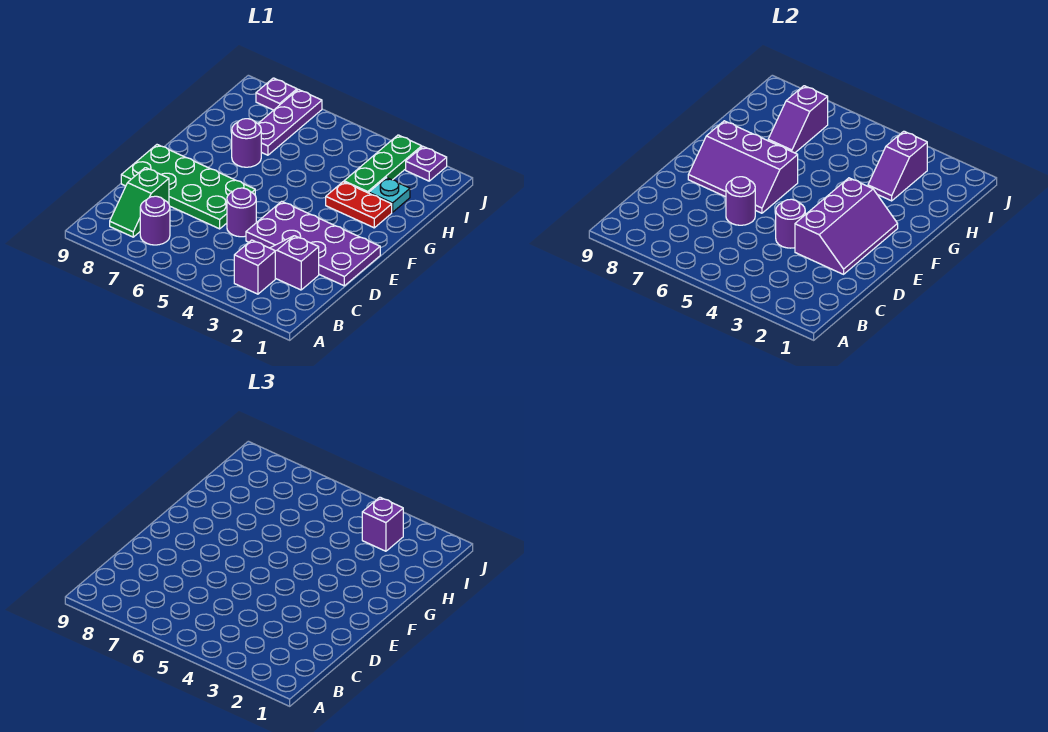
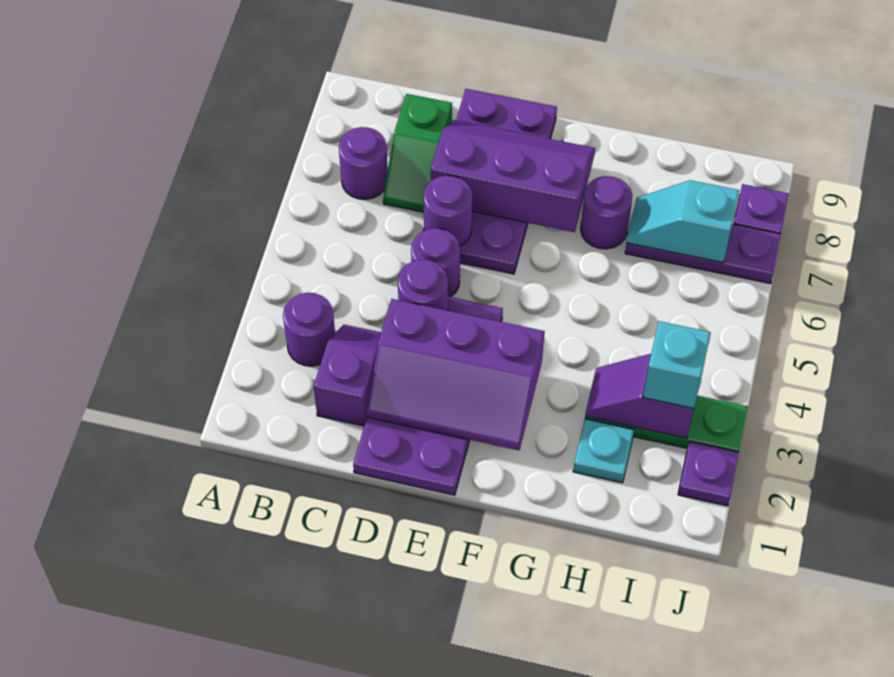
purple 1x1 brick [234,240,275,294] -> purple 1x1 round brick [283,293,335,366]
green 1x2 slope [110,168,169,237] -> green 1x2 slope turned to [383,94,452,212]
green 2x4 plate [121,145,255,229] -> purple 2x4 plate [423,89,557,274]
purple 2x3 slope [688,121,798,213] -> purple 2x3 slope turned to [431,120,595,232]
red 1x2 plate [326,182,392,228] -> none
purple 1x2 slope [768,86,828,153] -> cyan 1x2 slope [627,180,739,263]
purple 1x1 brick [362,497,403,551] -> cyan 1x1 brick [643,321,711,408]

